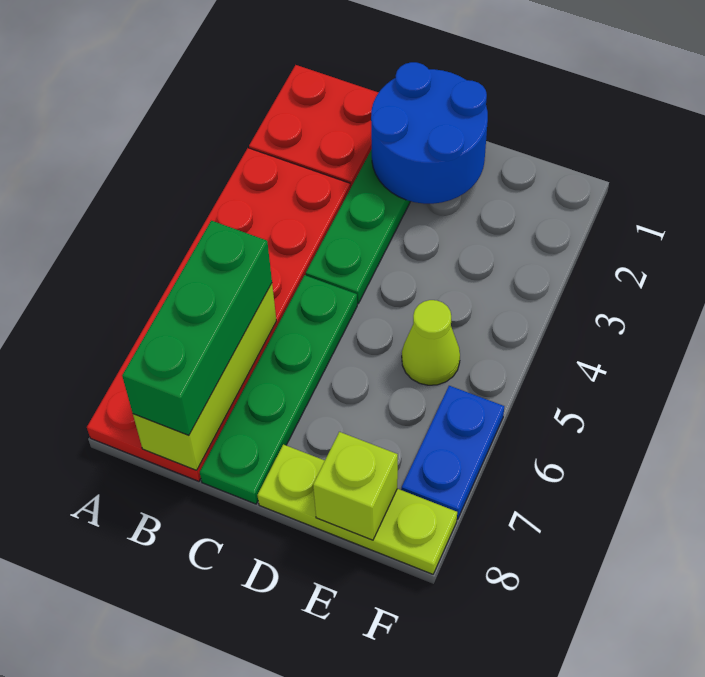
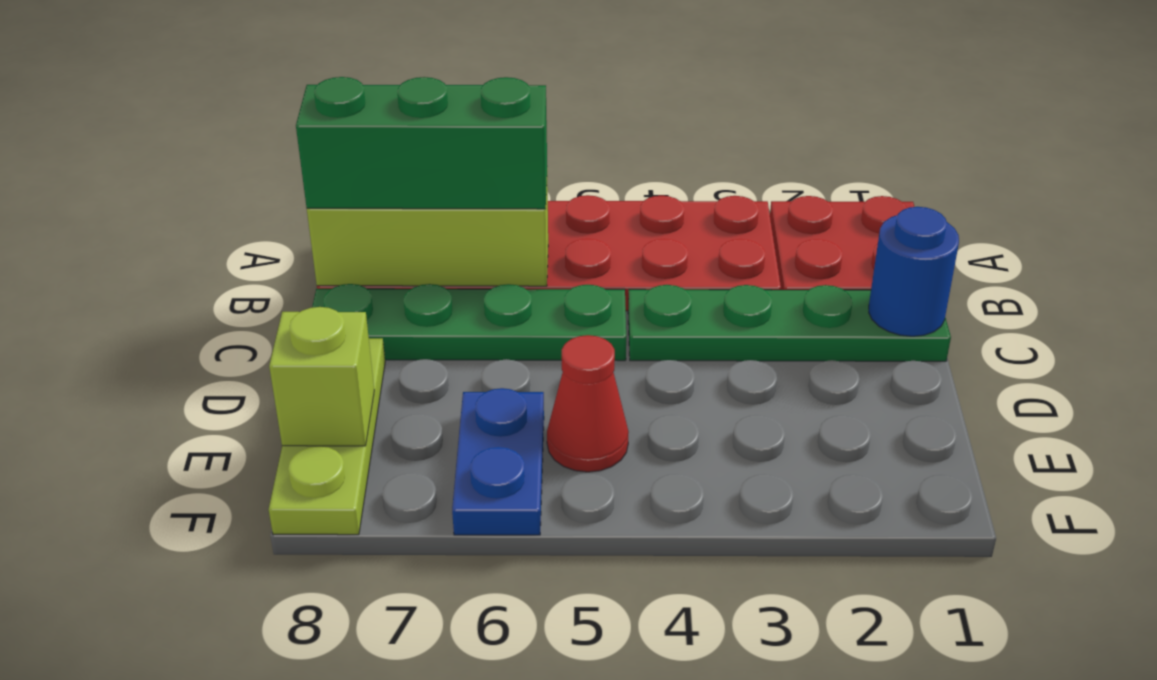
blue 2x2 round brick [371,62,488,204] -> blue 1x1 round brick [869,207,959,336]
lime 1x1 cone [402,300,460,385] -> red 1x1 cone [547,335,629,472]
blue 1x2 plate [401,386,504,519] -> blue 1x2 plate turned to [452,388,544,535]

